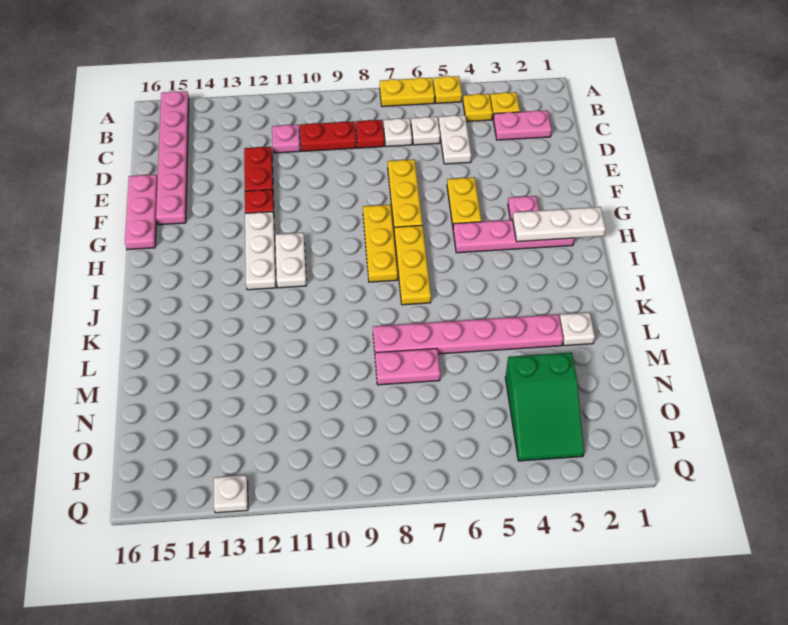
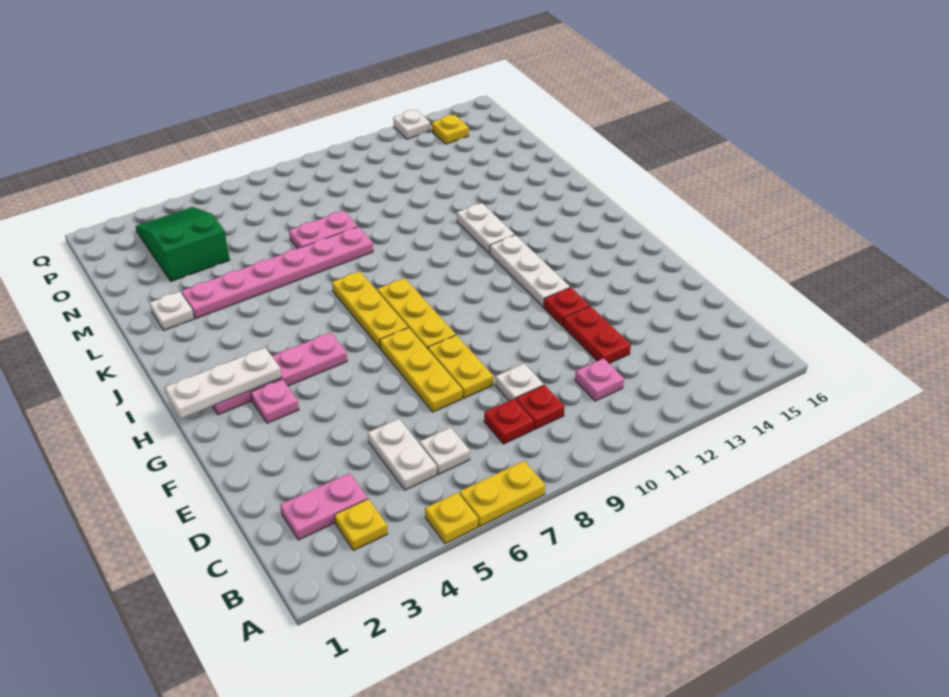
pink 1x6 plate [156,91,189,225] -> none
yellow 1x1 plate [463,94,493,122] -> yellow 1x1 plate moved to [432,115,469,144]
white 1x1 plate [383,118,412,147] -> white 1x1 plate moved to [495,364,544,401]
red 1x2 plate [300,121,356,151] -> red 1x1 plate [516,385,565,429]
pink 1x3 plate [125,174,158,250] -> none
yellow 1x2 plate [447,177,481,226] -> yellow 1x2 plate moved to [428,335,493,398]
white 1x2 plate [275,233,306,288] -> white 1x2 plate moved to [457,203,515,254]

